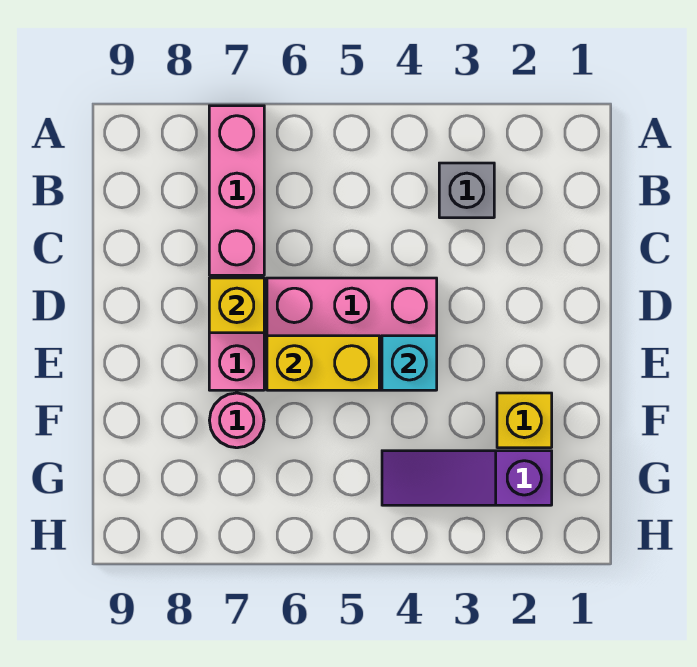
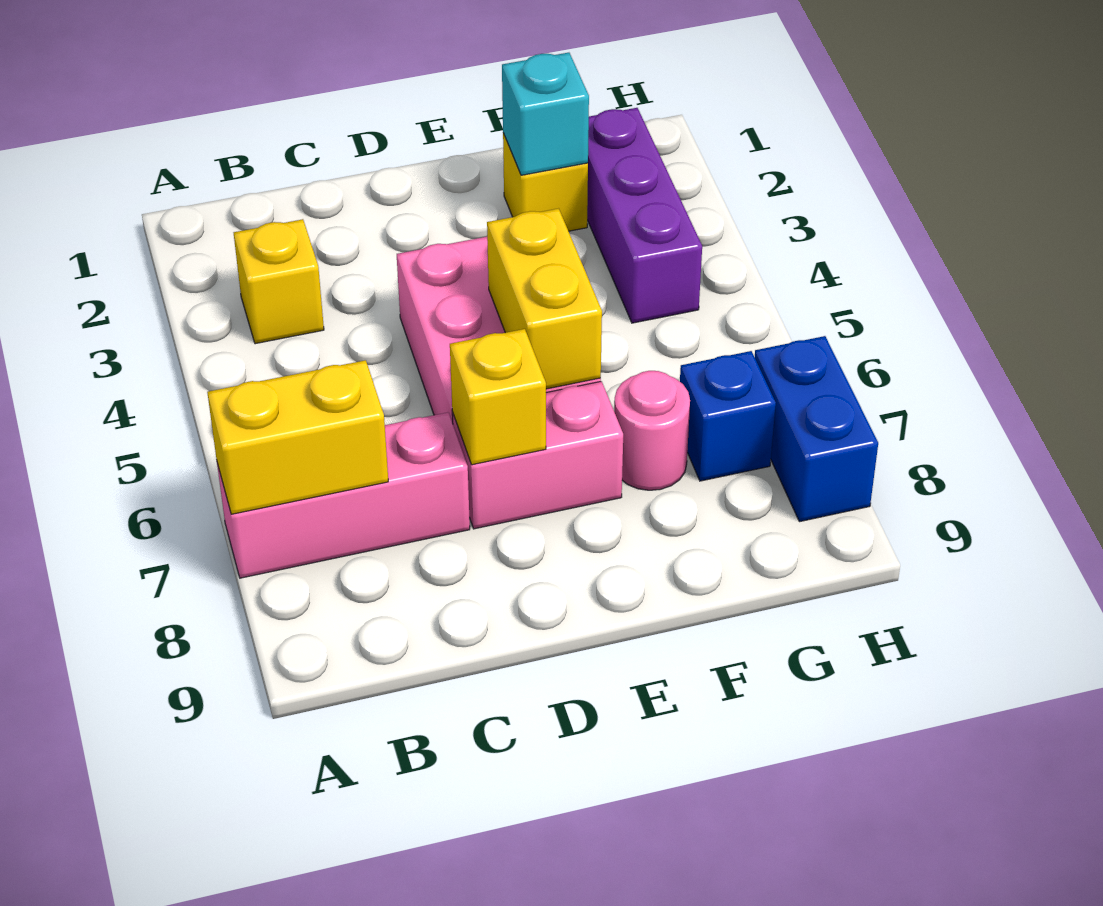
none -> yellow 1x2 brick [207,360,388,514]
grey 1x1 brick [439,163,494,218] -> yellow 1x1 brick [234,219,324,344]
cyan 1x1 brick [382,336,437,390] -> cyan 1x1 brick moved to [502,53,589,175]
purple 1x3 slope [382,451,552,505] -> purple 1x3 brick [587,108,702,323]
none -> blue 1x1 brick [680,351,776,481]
none -> blue 1x2 brick [755,336,878,522]

